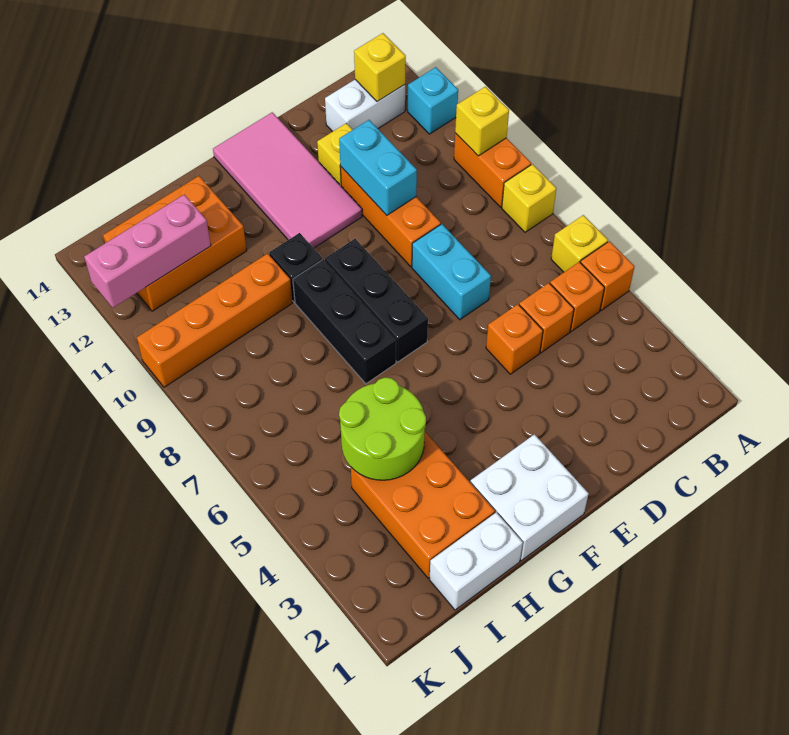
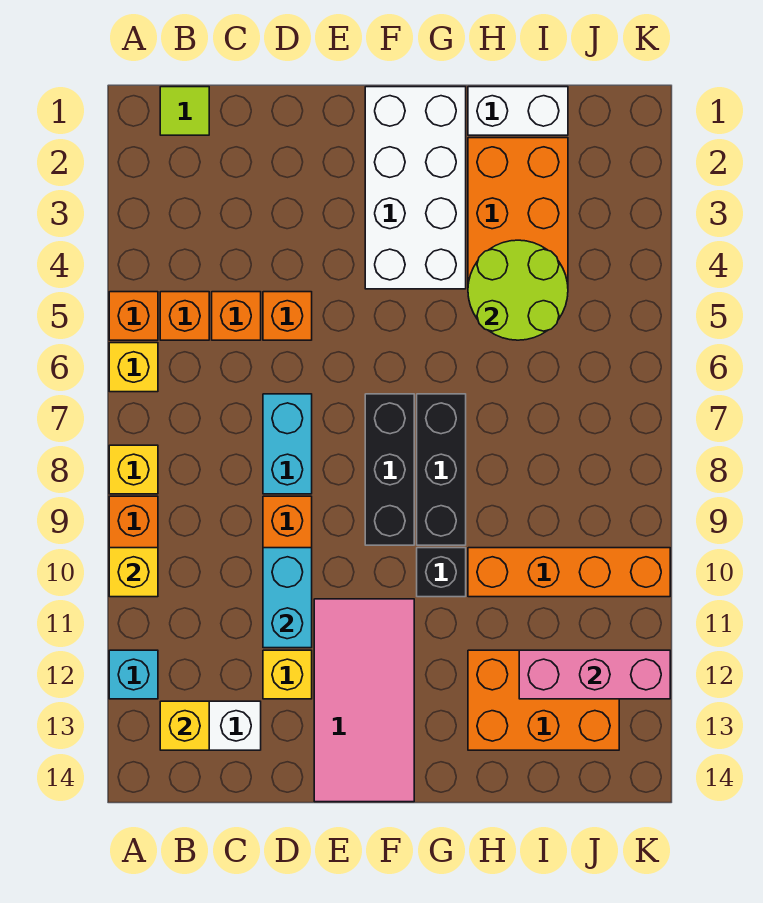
none -> lime 1x1 tile [160,87,209,135]
white 2x2 brick [470,434,589,561] -> white 2x4 brick [365,87,466,289]

